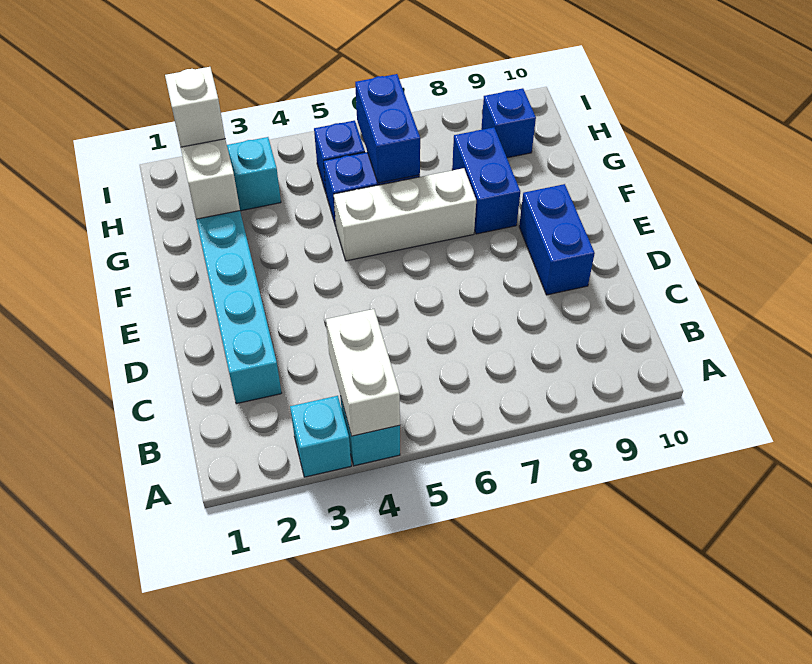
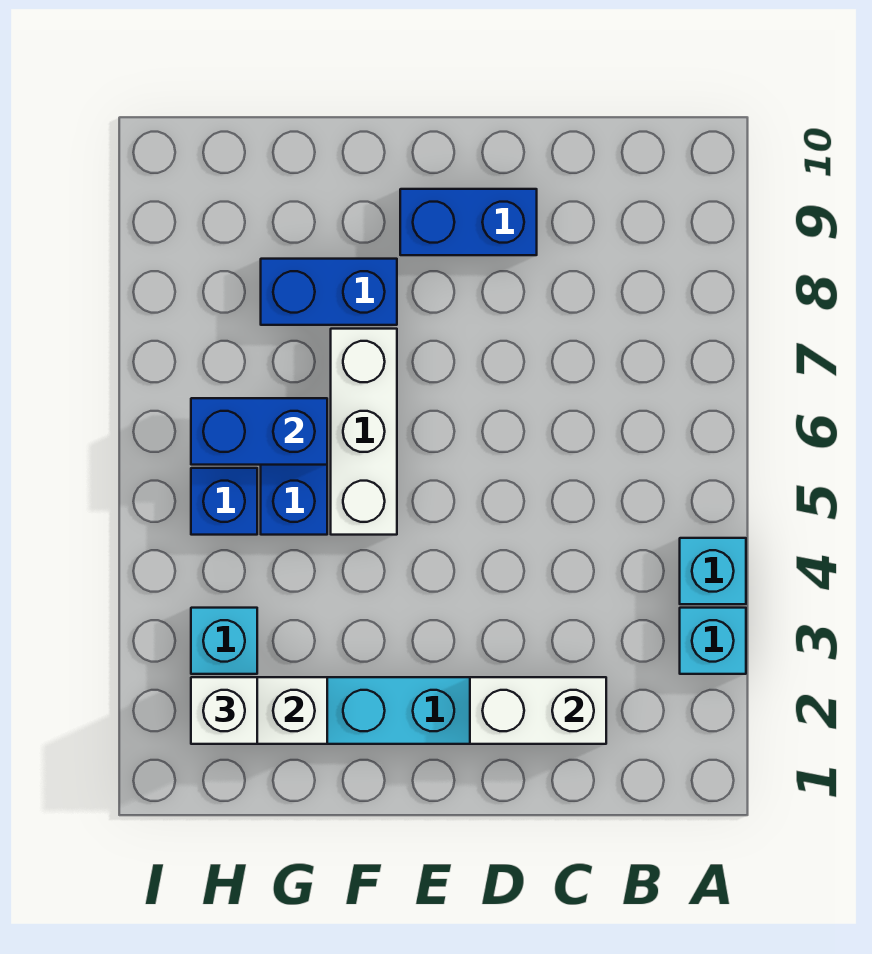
white 1x2 brick [326,309,400,436] -> white 1x2 brick moved to [470,677,606,744]
blue 1x1 brick [481,88,536,158] -> none

